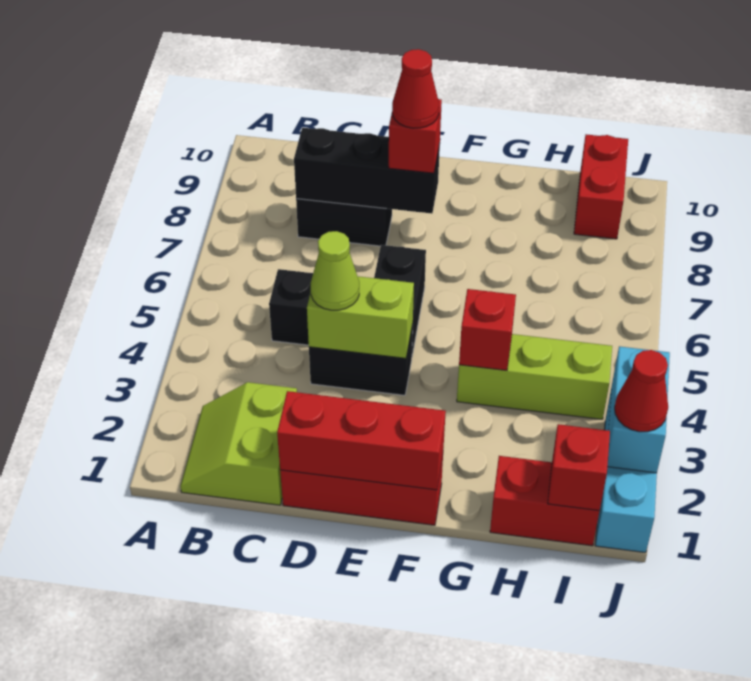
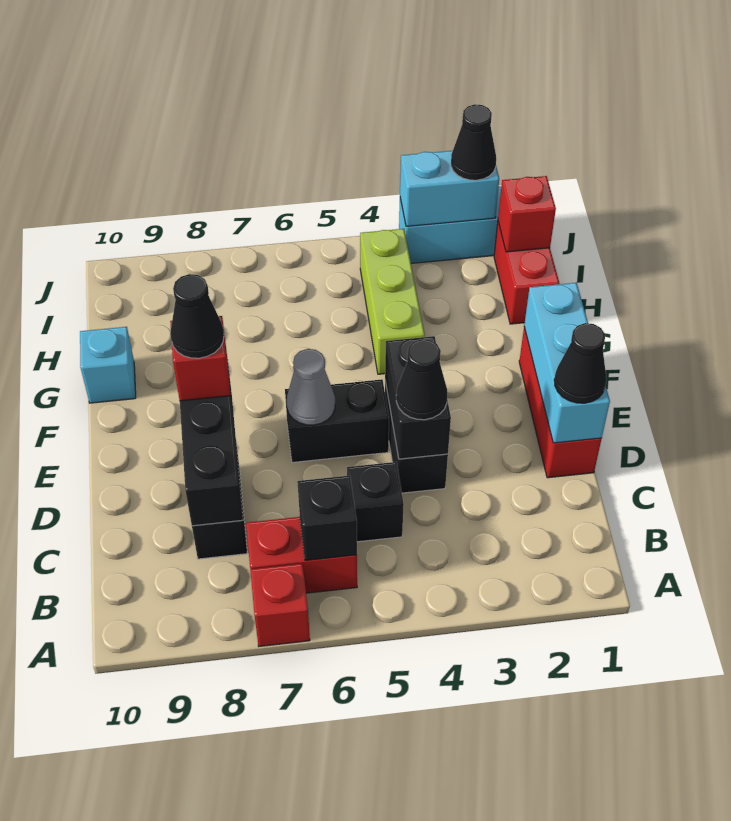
lime 2x2 slope [180,382,297,505] -> none
none -> black 1x1 brick [297,476,357,561]
red 1x3 brick [277,391,446,490] -> cyan 1x3 brick [524,283,610,443]
none -> black 1x1 cone [554,323,606,403]
lime 1x2 brick [307,276,414,358] -> black 1x2 brick [385,336,451,459]
lime 1x1 cone [310,231,359,310] -> black 1x1 cone [396,339,447,420]
none -> grey 1x1 cone [287,349,335,425]
red 1x1 cone [392,49,439,128] -> black 1x1 cone [170,274,224,358]
red 1x1 brick [459,289,516,370] -> red 1x1 brick moved to [250,564,310,646]
none -> cyan 1x1 brick [80,327,136,403]
red 1x2 brick [574,134,628,239] -> red 1x2 brick moved to [246,517,357,593]
red 1x1 cone [615,350,668,432] -> black 1x1 cone [451,104,496,180]

